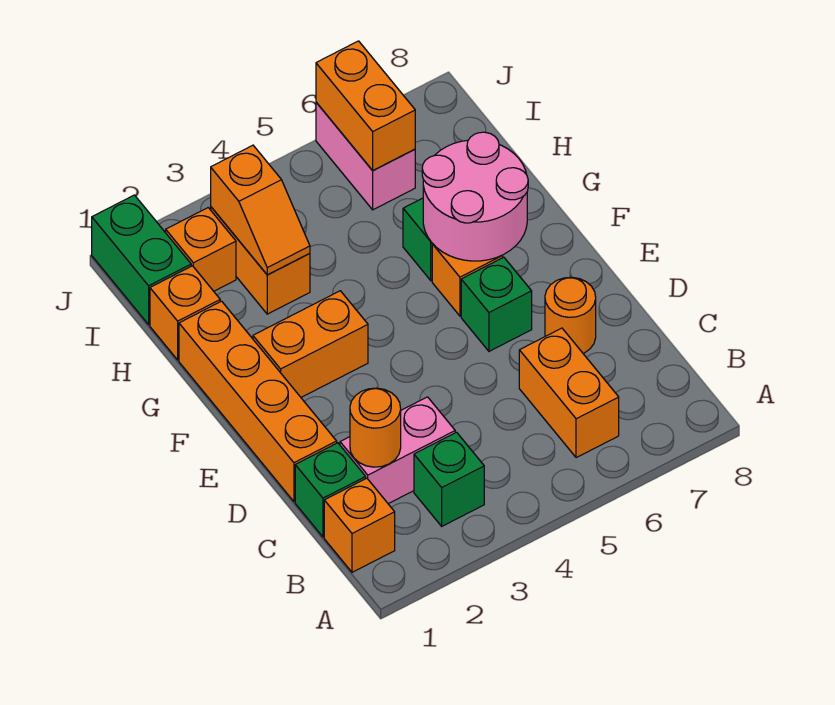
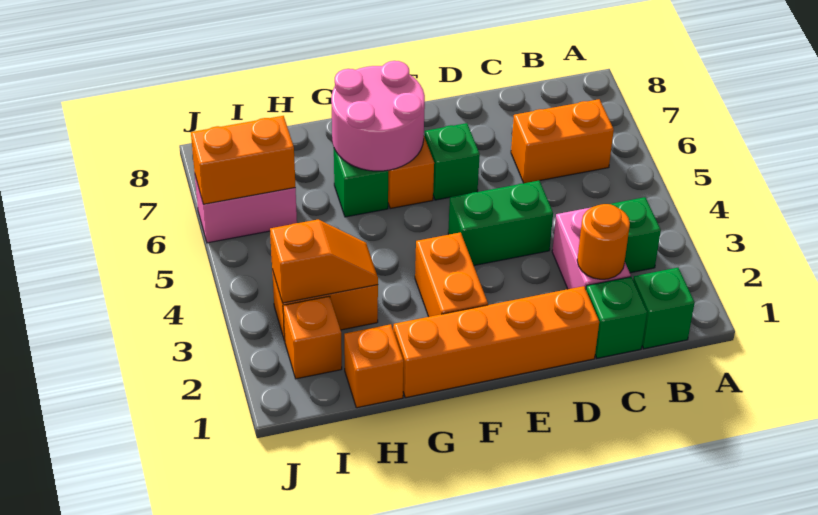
orange 1x1 brick [324,478,395,572] -> green 1x1 brick [633,268,695,349]
orange 1x1 round brick [545,277,596,353] -> none
green 1x2 brick [92,195,191,324] -> green 1x2 brick moved to [448,180,553,265]

